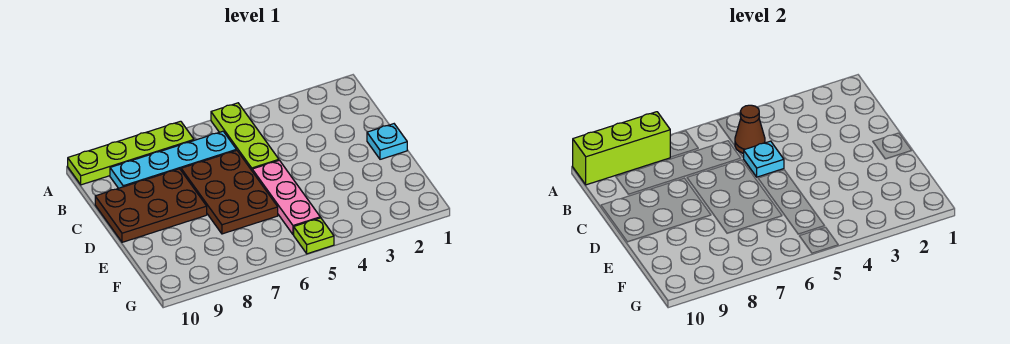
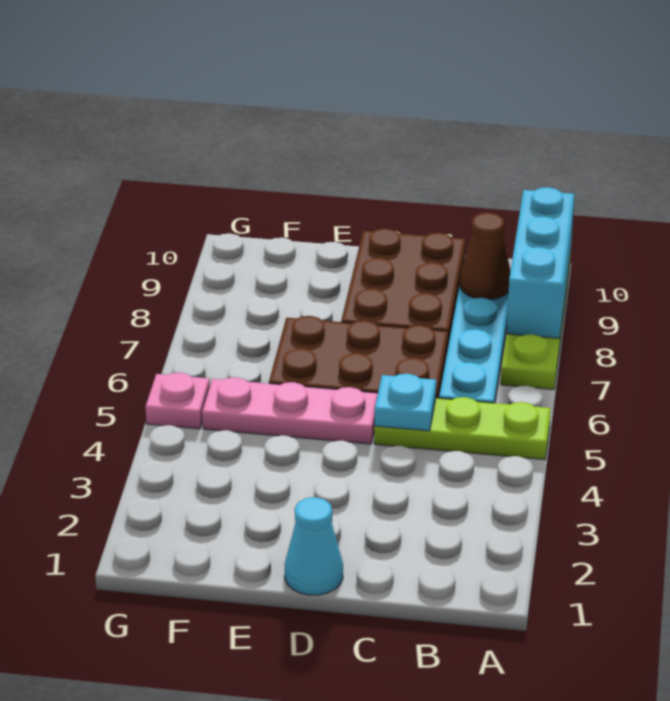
lime 1x3 brick [573,112,670,185] -> cyan 1x3 brick [507,187,574,338]
brown 1x1 cone [735,105,765,153] -> brown 1x1 cone moved to [460,213,511,300]
cyan 1x1 plate [367,124,407,159] -> cyan 1x1 cone [285,497,343,595]
lime 1x1 plate [294,218,334,254] -> pink 1x1 plate [146,372,210,429]

